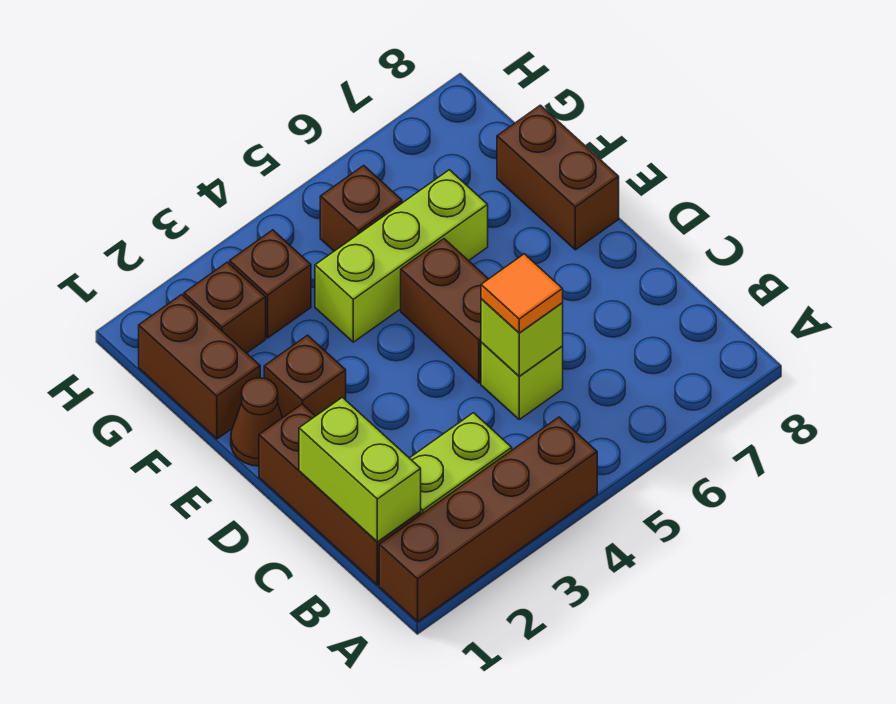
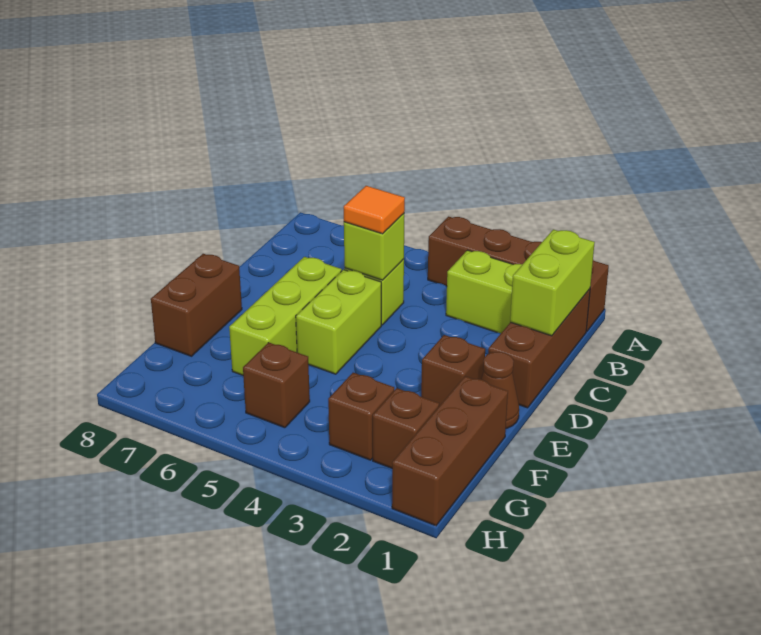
brown 1x2 brick [401,239,488,383] -> lime 1x2 brick [296,270,381,374]
brown 1x2 brick [139,295,260,439] -> brown 1x3 brick [392,376,508,526]
lime 1x3 brick [315,170,488,342] -> lime 1x3 brick turned to [229,257,342,375]

